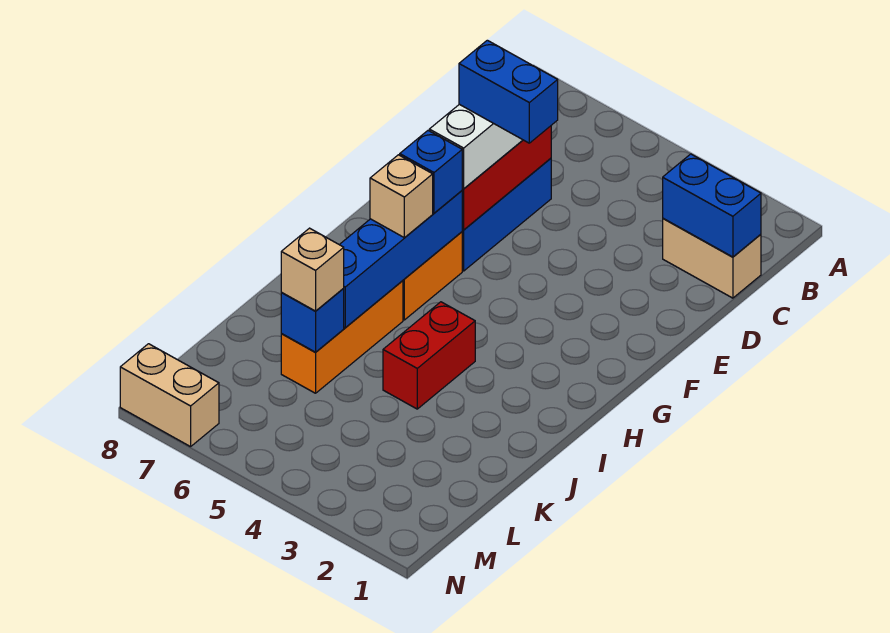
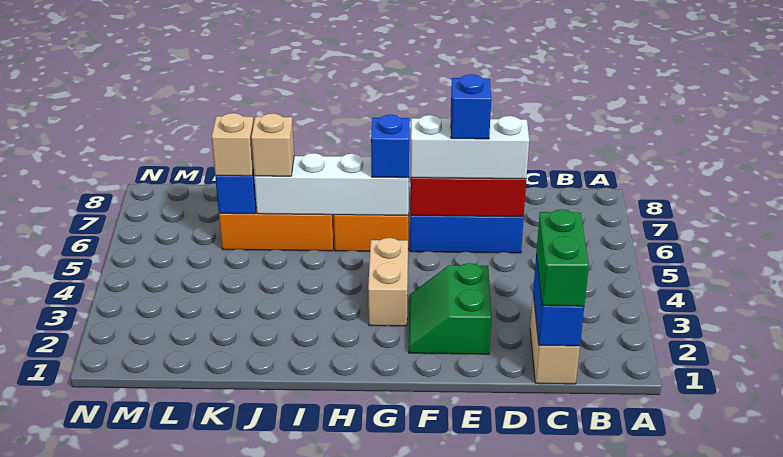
none -> green 1x2 brick [536,209,589,306]
none -> green 2x2 slope [409,263,491,354]
blue 1x2 brick [459,40,558,143] -> blue 1x1 brick [451,74,491,139]
blue 1x4 brick [339,191,462,328] -> white 1x4 brick [254,153,409,215]
tan 1x1 brick [370,155,433,238] -> tan 1x1 brick moved to [251,113,294,176]
red 1x2 brick [383,302,475,409] -> none
tan 1x2 brick [120,344,219,447] -> tan 1x2 brick moved to [368,238,408,326]

